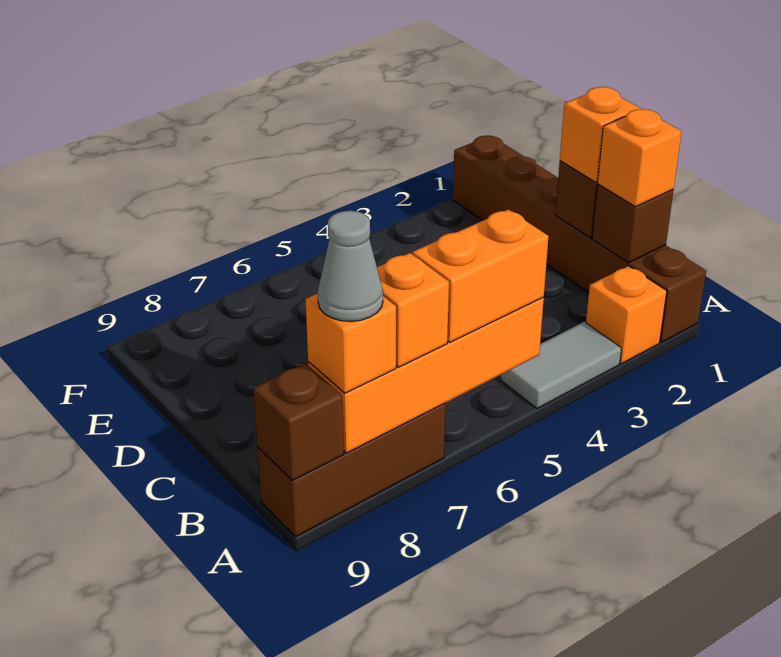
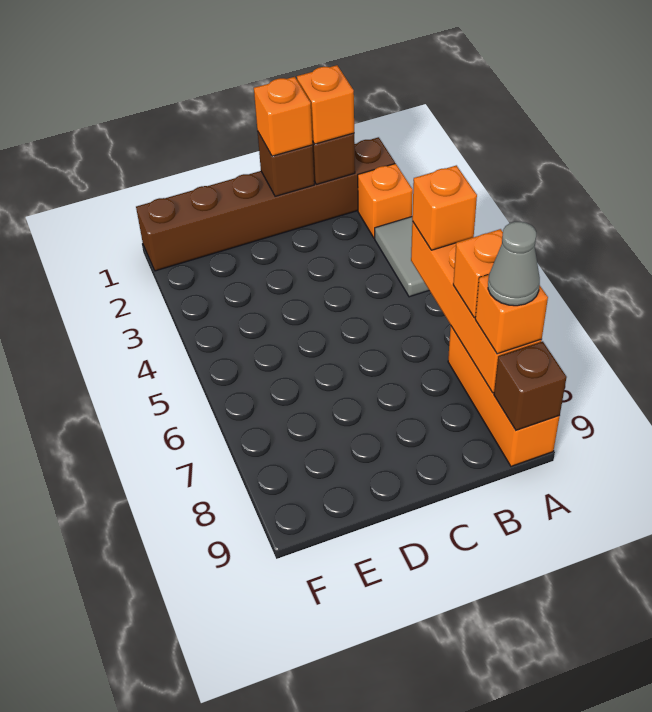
orange 1x2 brick [412,209,549,342] -> orange 1x1 brick [412,165,477,250]
brown 1x3 brick [258,403,445,537] -> orange 1x3 brick [448,326,560,466]

